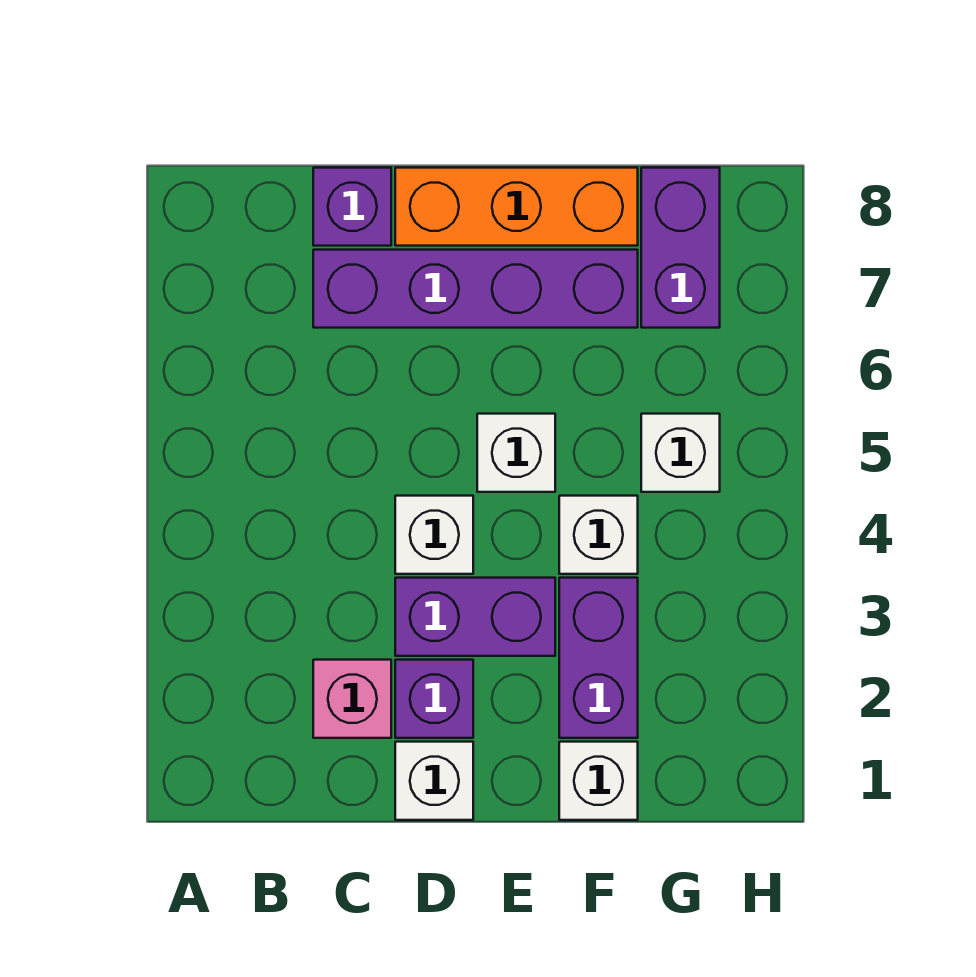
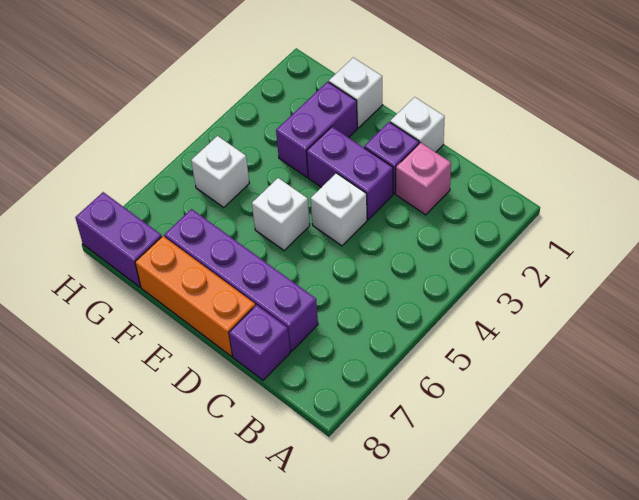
white 1x1 brick [559,496,638,574] -> none
purple 1x2 brick [641,168,720,328] -> purple 1x2 brick turned to [75,192,162,287]

